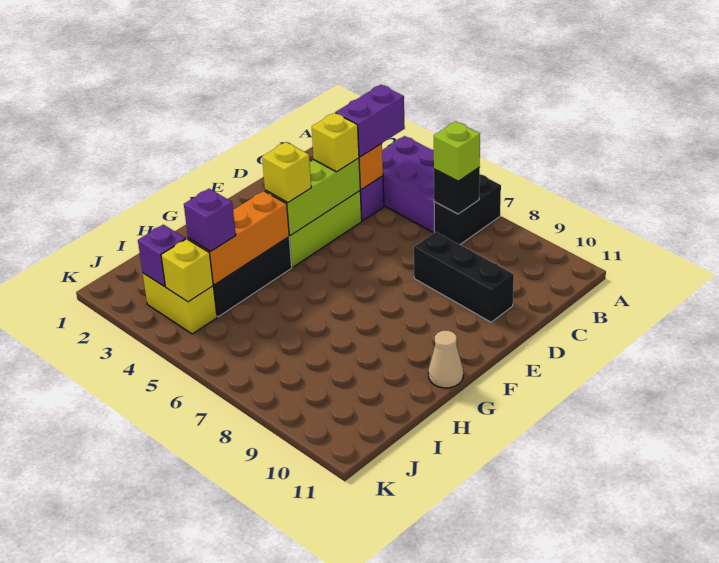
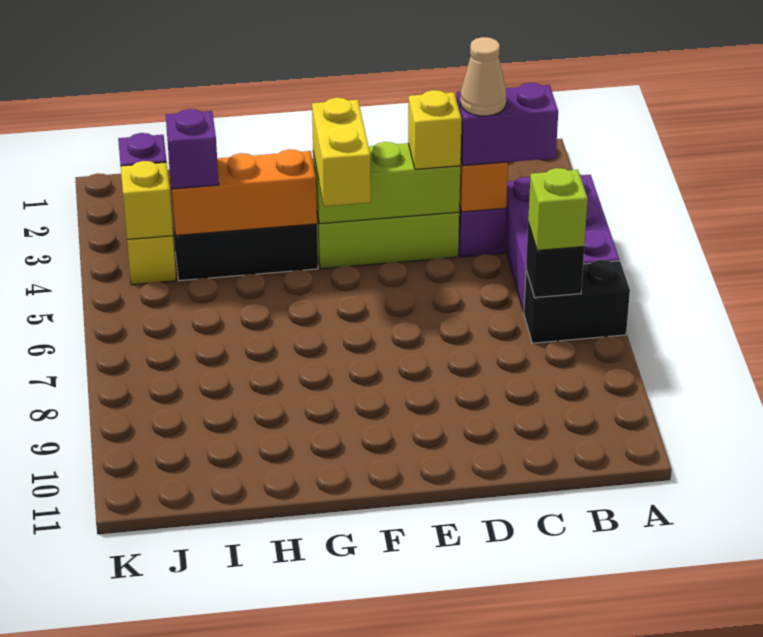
black 1x3 brick [414,232,514,322] -> none
yellow 1x1 brick [262,142,311,203] -> yellow 1x2 brick [312,98,371,206]
tan 1x1 cone [428,331,463,388] -> tan 1x1 cone moved to [460,37,506,116]

